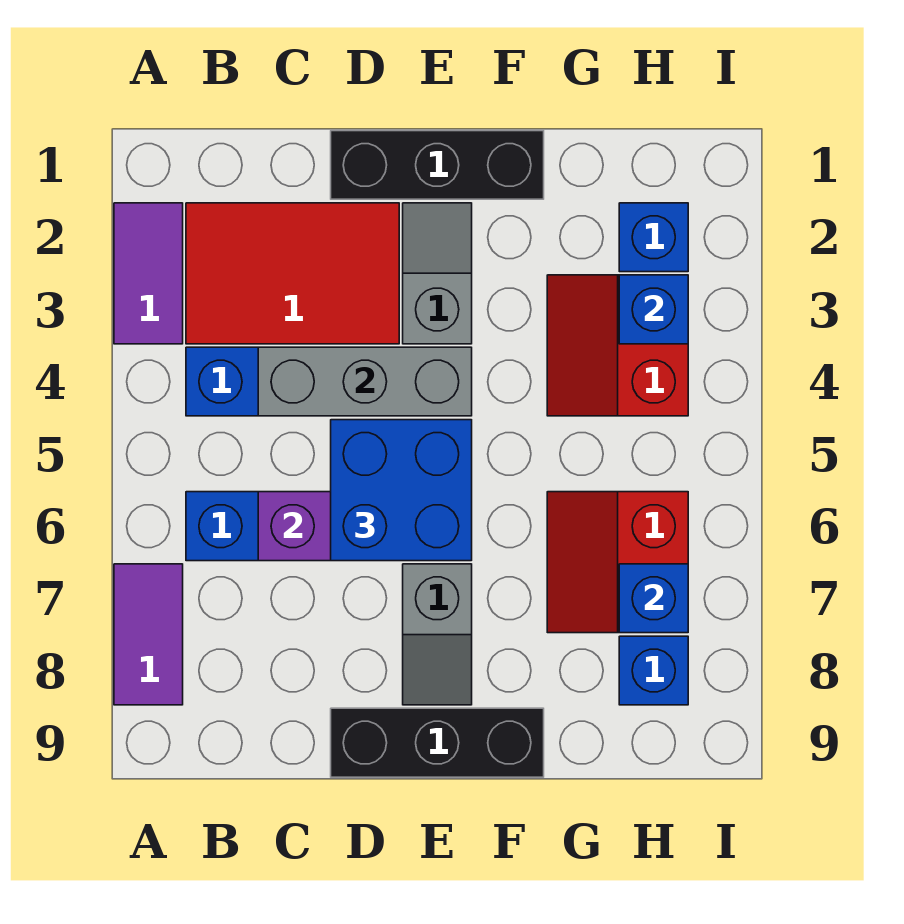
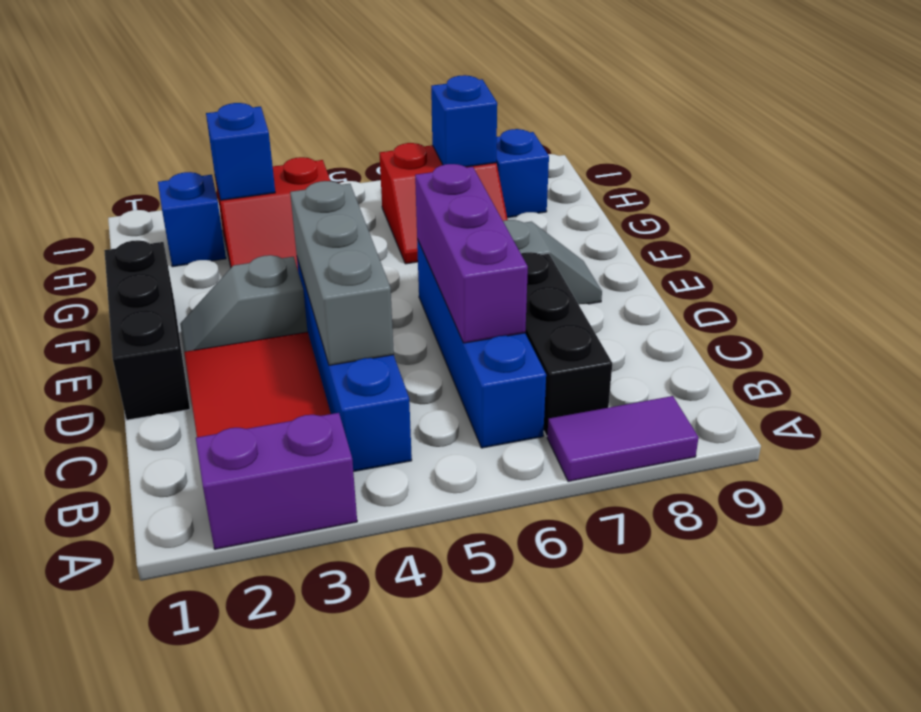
purple 1x2 tile [114,203,183,344] -> purple 1x2 brick [196,413,357,549]
blue 2x2 brick [331,420,472,561] -> none
black 1x3 brick [331,708,544,777] -> black 1x3 brick moved to [521,252,612,436]

